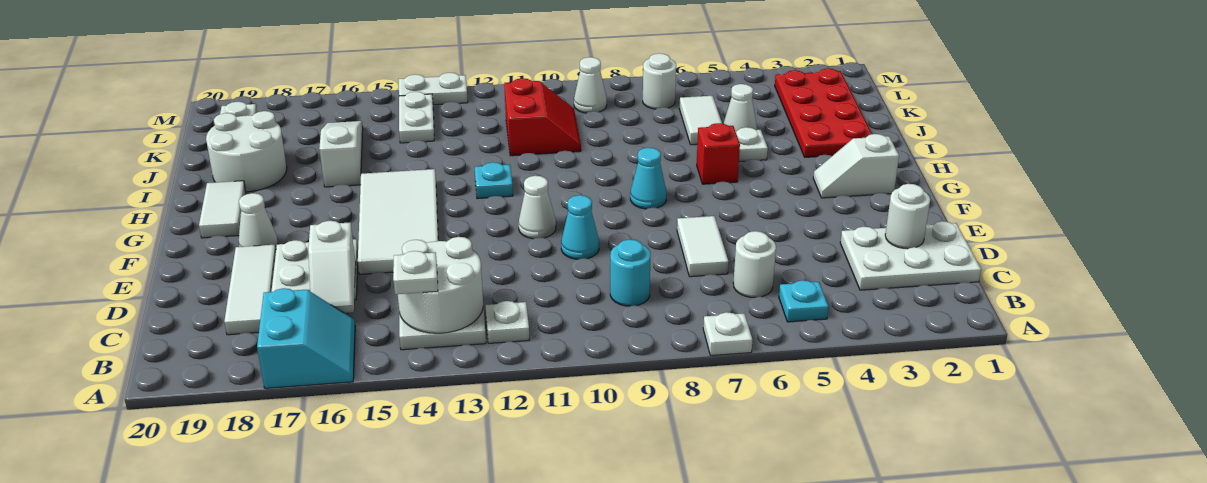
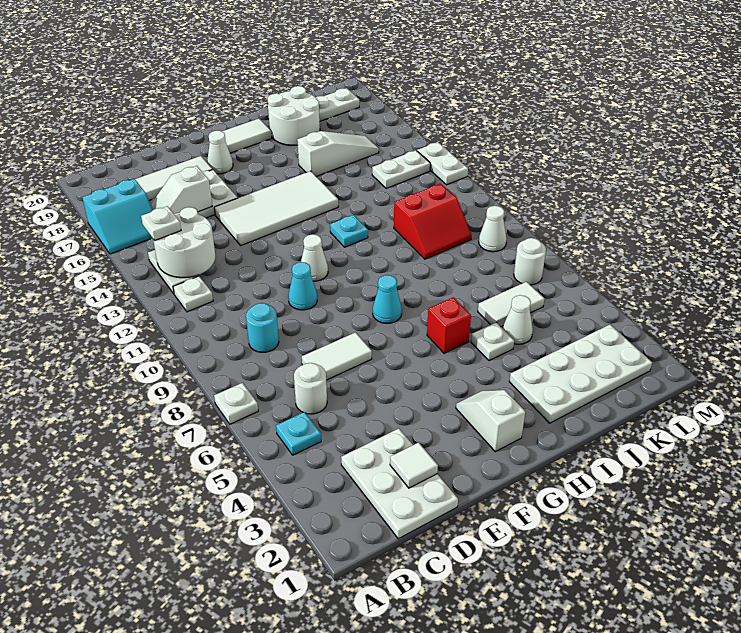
white 1x1 round brick [885,184,930,249] -> white 1x1 tile [390,443,438,488]
red 2x4 plate [775,68,872,157] -> white 2x4 plate [509,325,652,423]

